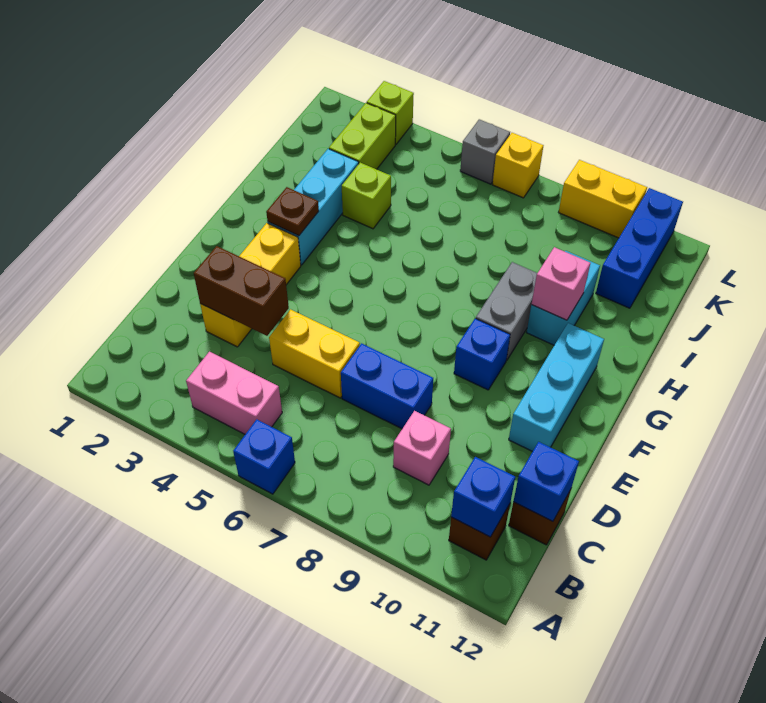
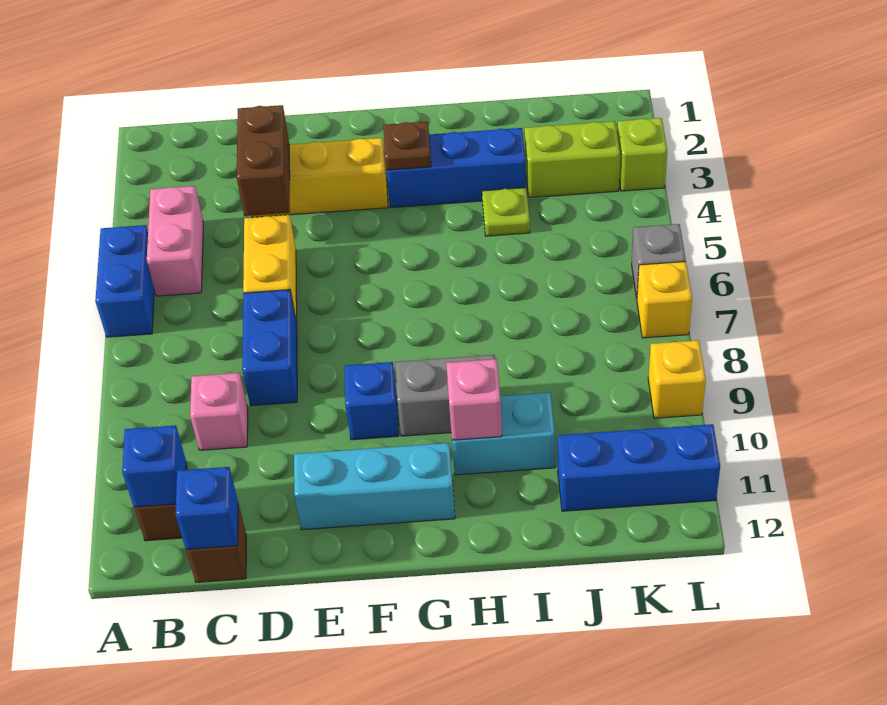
blue 1x1 brick [233,419,295,494] -> blue 1x2 brick [95,225,154,337]
cyan 1x3 brick [268,149,359,265] -> blue 1x3 brick [386,128,526,208]
lime 1x1 brick [342,163,391,229] -> lime 1x1 plate [482,188,530,236]
yellow 1x2 brick [558,160,647,238] -> yellow 1x1 brick [648,340,706,418]

